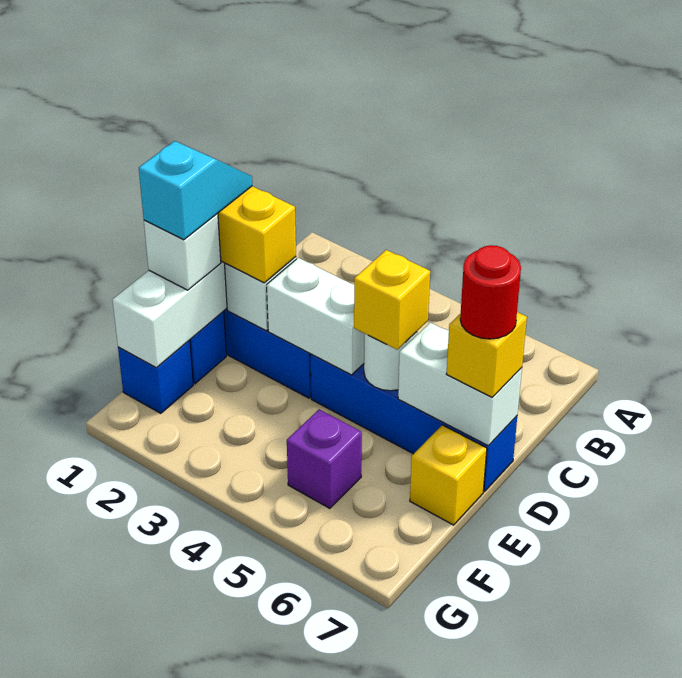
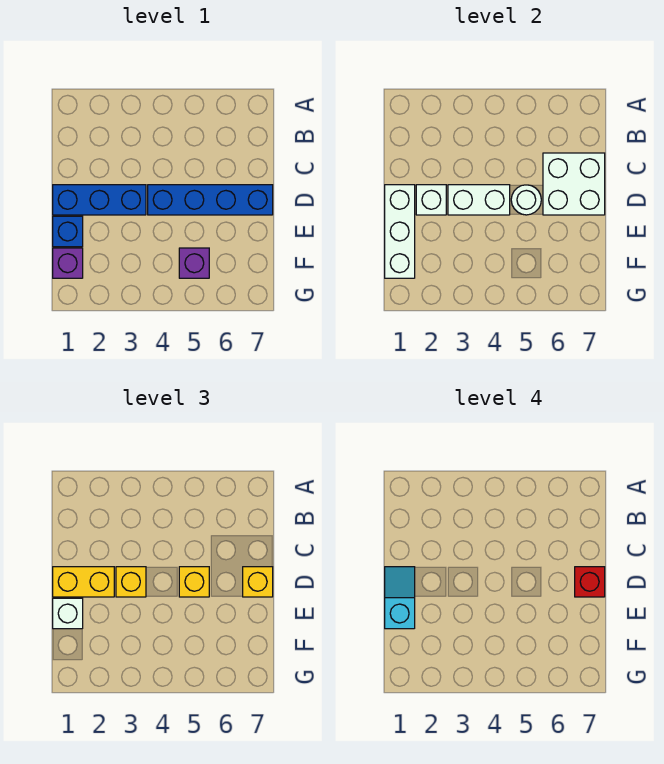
white 1x2 brick [398,322,522,445] -> white 2x2 brick [543,153,605,215]
red 1x1 round brick [460,245,521,339] -> red 1x1 brick [575,567,605,597]
yellow 1x1 brick [410,425,487,525] -> yellow 1x1 brick moved to [116,567,146,597]
blue 1x1 brick [118,340,193,413] -> purple 1x1 brick [53,248,83,278]

